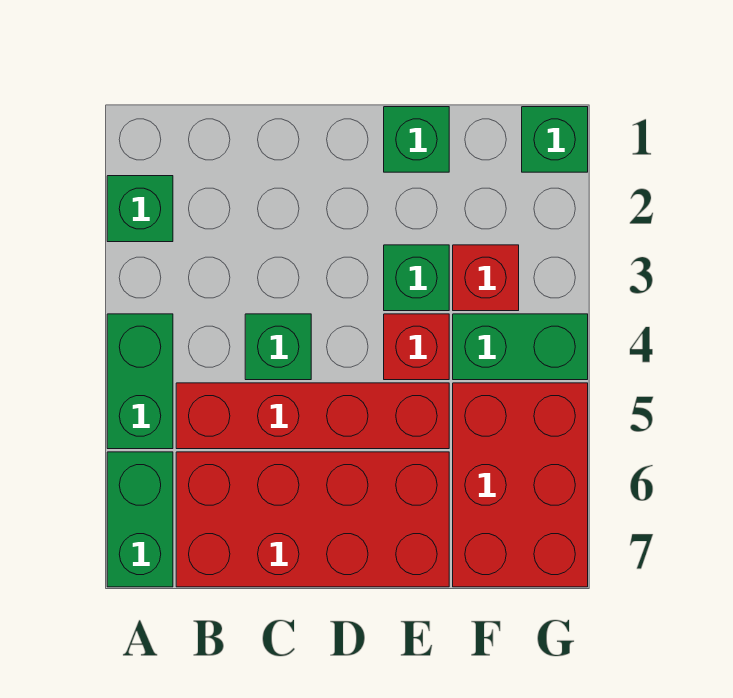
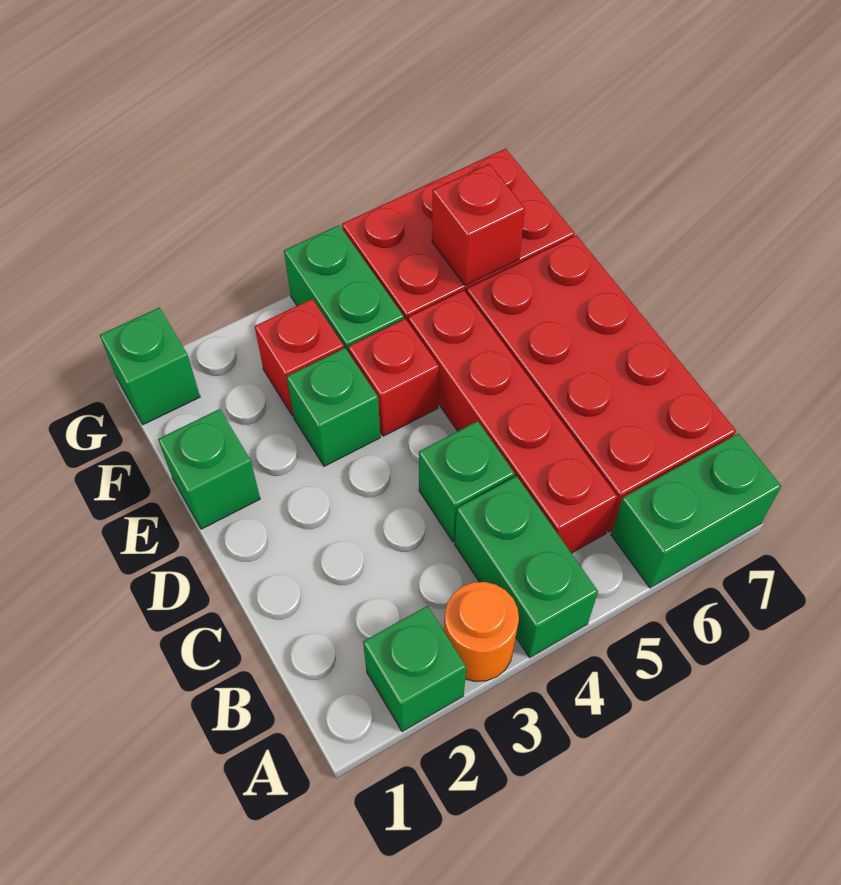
none -> orange 1x1 round brick [444,582,519,681]
green 1x2 brick [107,314,173,449] -> green 1x2 brick turned to [455,476,598,658]
none -> red 1x1 brick [432,164,525,286]

